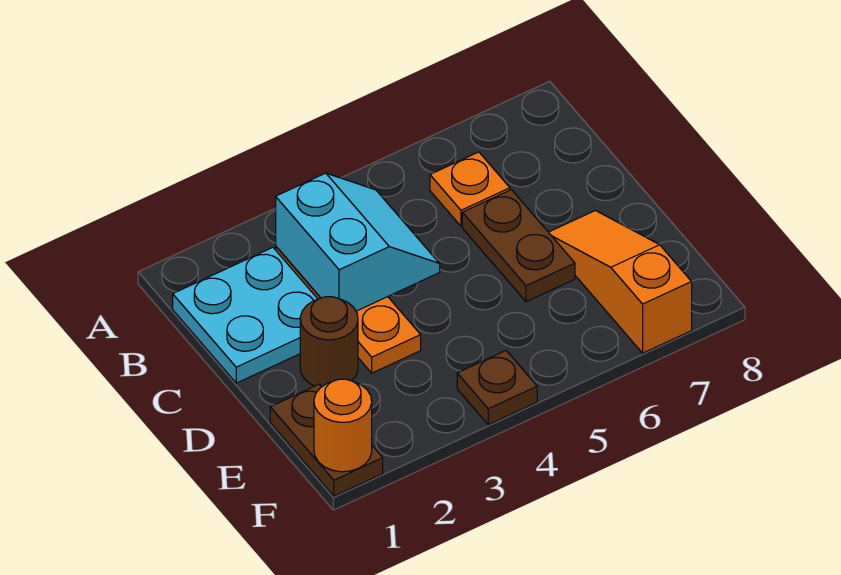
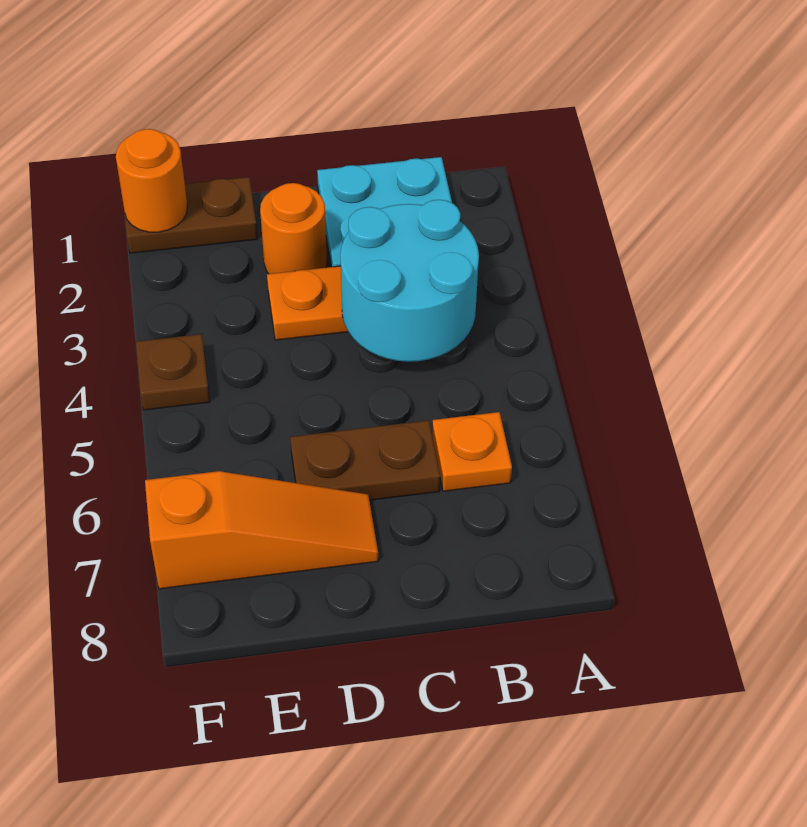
cyan 2x2 slope [276,173,440,311] -> cyan 2x2 round brick [340,200,479,362]
brown 1x1 round brick [300,297,358,387] -> orange 1x1 round brick [260,183,327,274]

